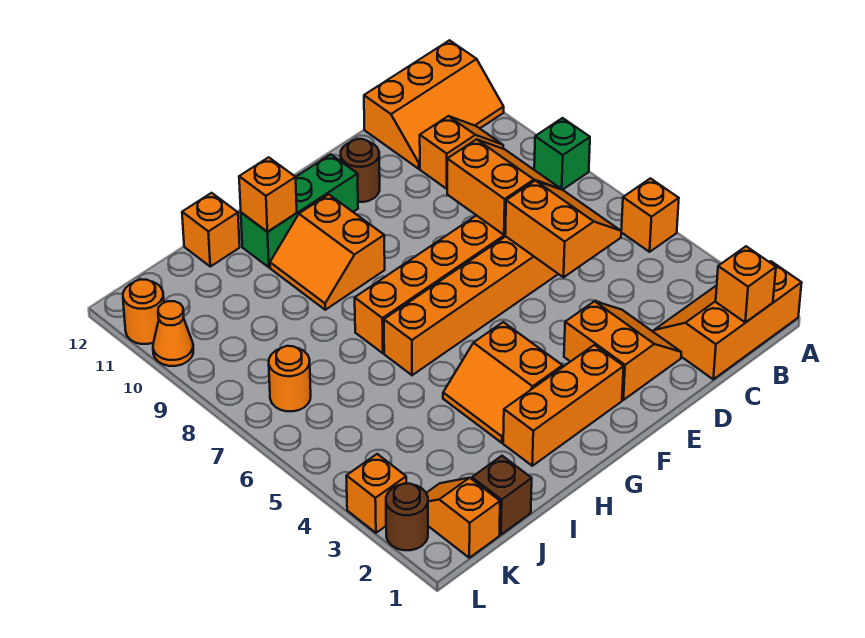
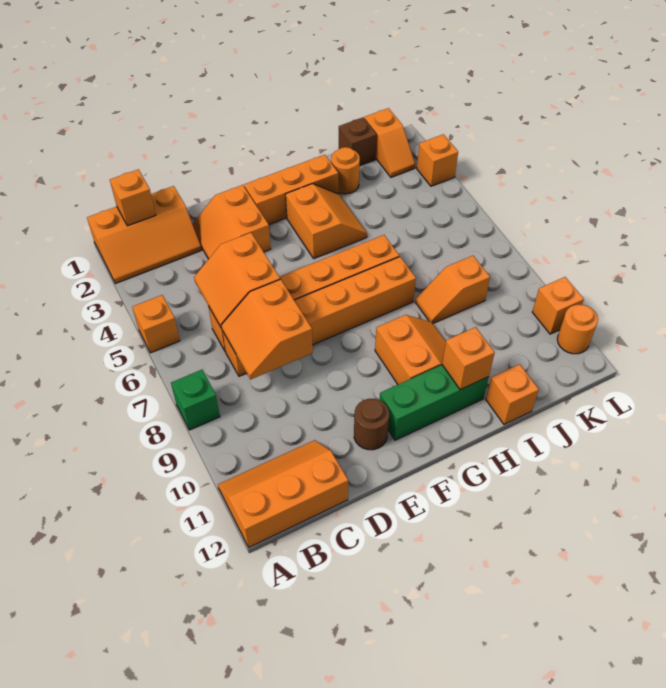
orange 1x2 slope [420,116,503,189] -> orange 1x2 slope moved to [416,256,490,323]
orange 1x1 round brick [269,346,311,411] -> orange 1x1 round brick moved to [331,147,360,194]
brown 1x1 round brick [386,484,428,550] -> none
orange 1x1 cone [153,301,194,366] -> orange 1x1 brick [532,277,584,334]

